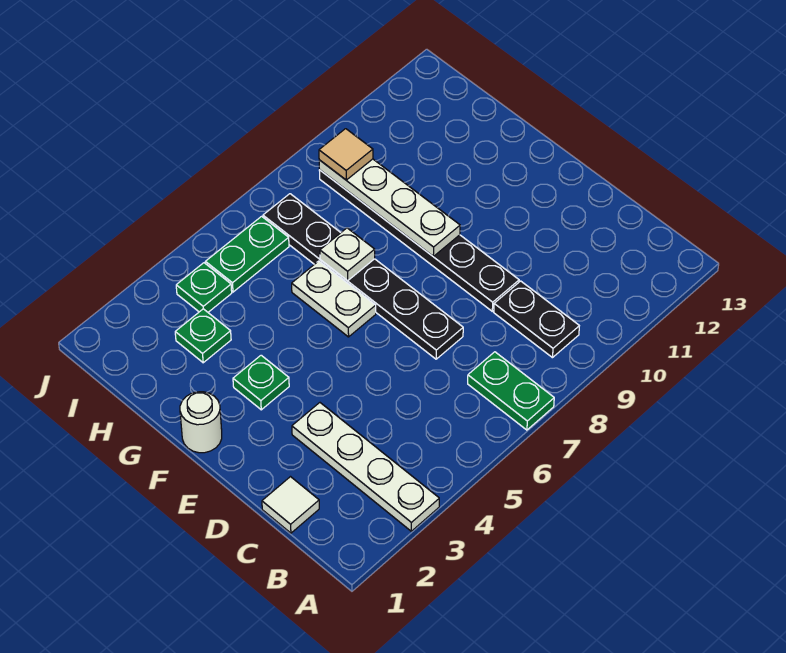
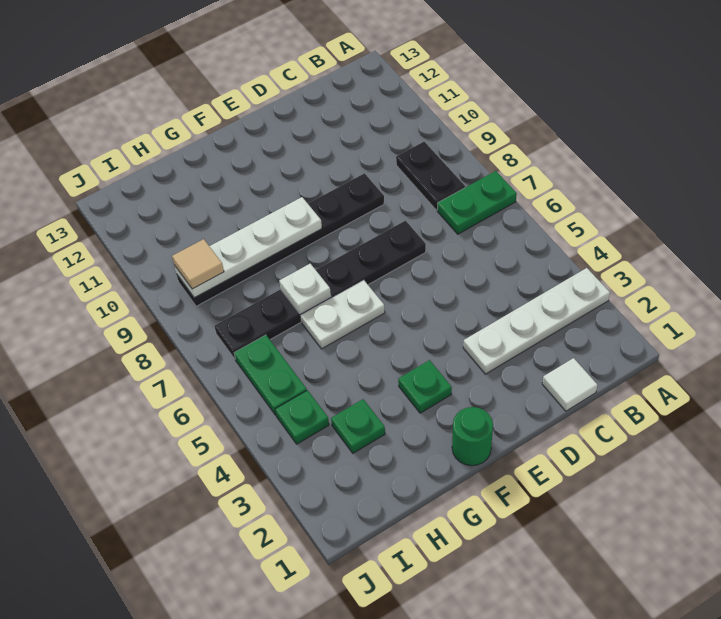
black 1x2 plate [494,281,579,358] -> black 1x2 plate turned to [396,142,465,210]
white 1x1 round brick [180,392,222,453] -> green 1x1 round brick [452,407,493,466]

